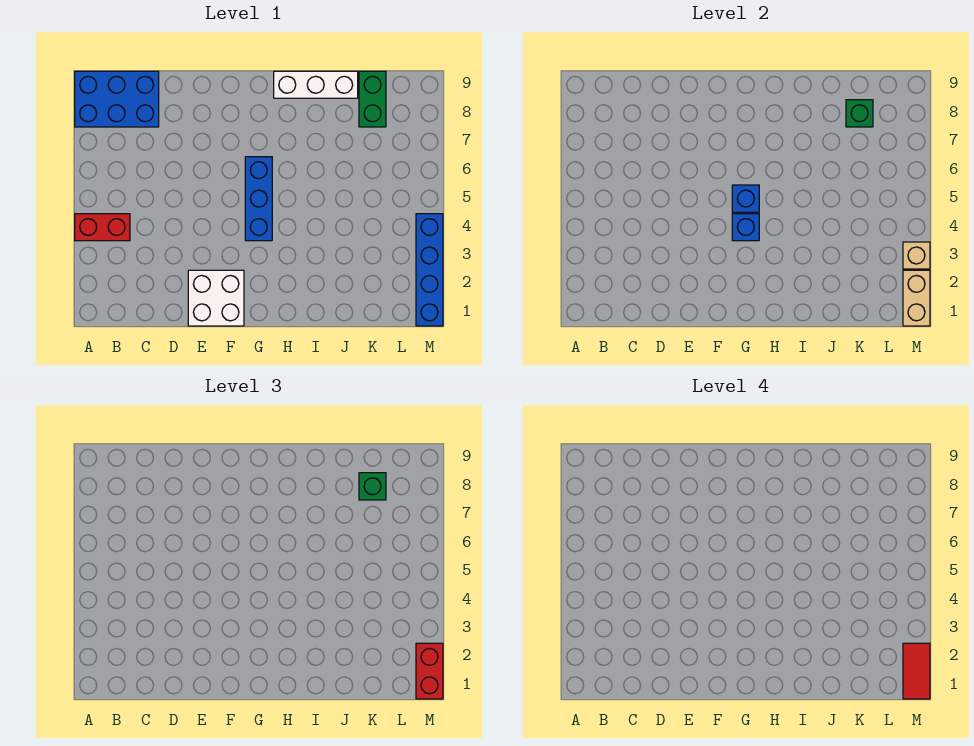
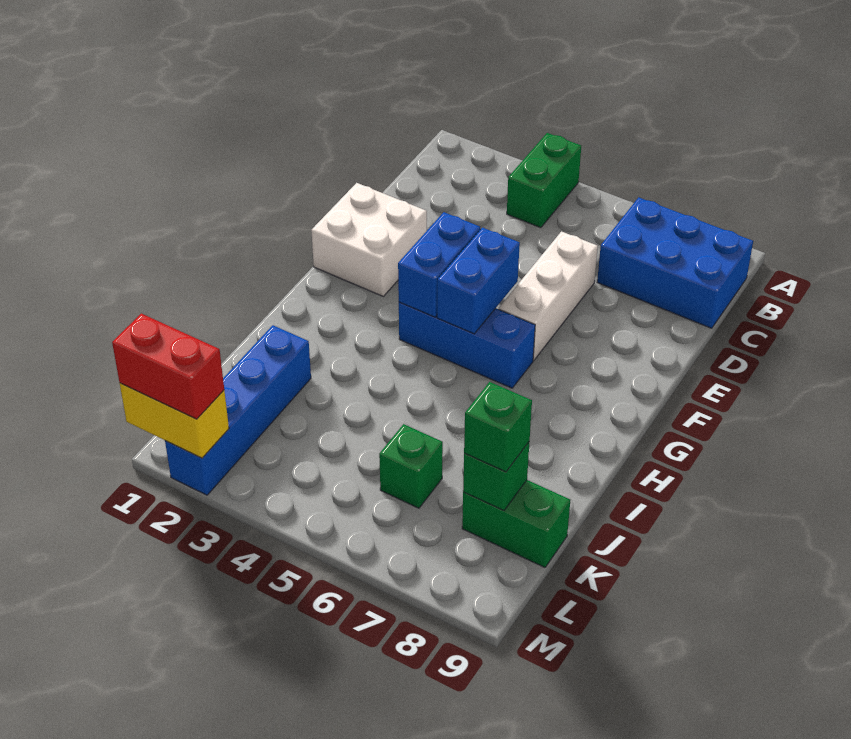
red 1x2 brick [75,214,130,241] -> green 1x2 brick [507,133,581,228]
blue 2x3 brick [75,71,159,127] -> blue 2x3 brick turned to [597,197,753,328]
blue 1x1 brick [732,214,759,241] -> blue 1x2 brick [398,212,480,317]
blue 1x1 brick [732,185,759,212] -> blue 1x2 brick [437,228,520,334]
white 1x3 brick [274,71,358,98] -> white 1x3 brick moved to [499,232,598,360]
none -> green 1x1 brick [379,424,443,508]
blue 1x4 brick [416,214,443,326] -> blue 1x4 brick turned to [165,325,311,495]
tan 1x2 brick [903,270,930,326] -> yellow 1x2 brick [120,383,229,458]
red 1x2 tile [903,643,930,699] -> none
tan 1x1 brick [903,242,930,269] -> none

